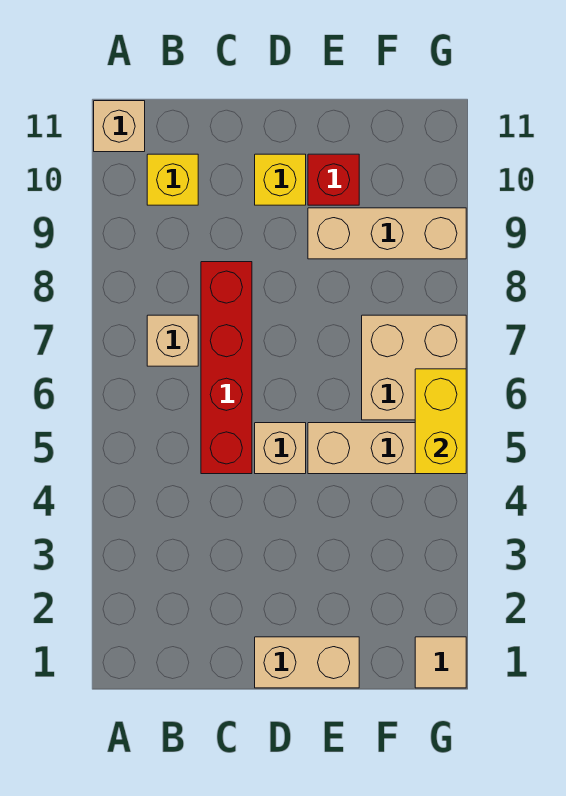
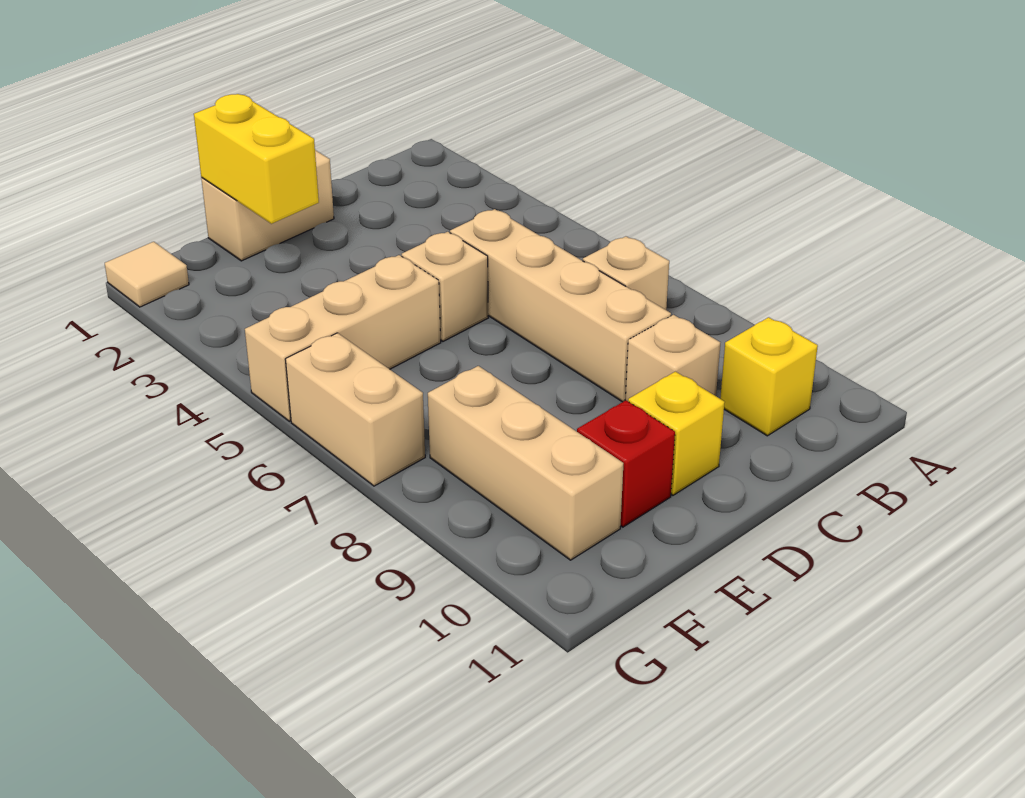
tan 1x1 brick [94,101,145,152] -> tan 1x1 brick moved to [626,315,720,401]
red 1x4 brick [201,262,252,474] -> tan 1x4 brick [450,209,671,402]
tan 1x3 brick [308,208,466,259] -> tan 1x3 brick turned to [428,366,623,560]
tan 2x2 brick [362,315,466,420] -> tan 1x2 brick [285,333,425,486]
yellow 1x2 brick [415,369,466,474] -> yellow 1x2 brick moved to [194,94,319,224]

